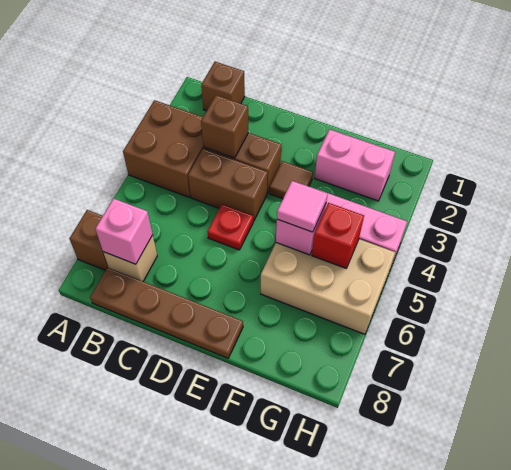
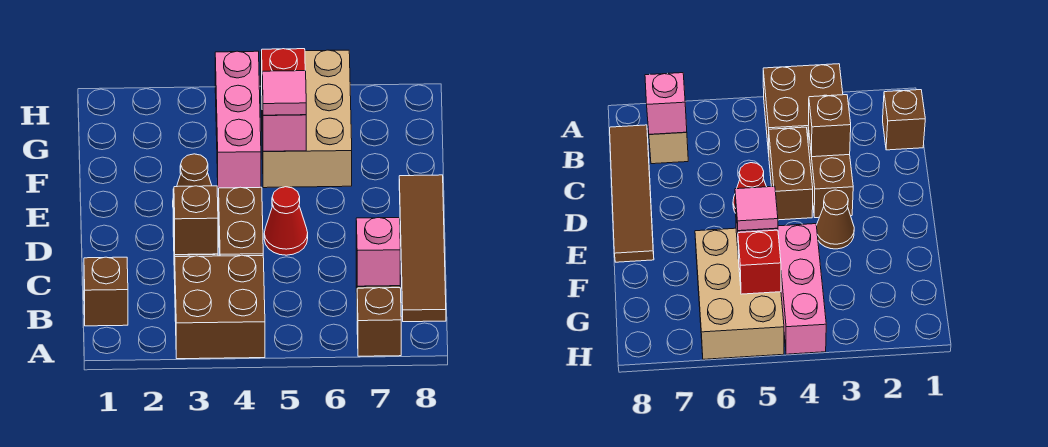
brown 1x4 plate [90,267,243,358] -> brown 1x4 tile [399,175,446,322]
red 1x1 plate [208,204,253,250] -> red 1x1 cone [264,187,308,255]
brown 1x1 tile [269,161,313,199] -> brown 1x1 cone [177,154,212,187]
pink 1x2 brick [315,130,395,201] -> none

